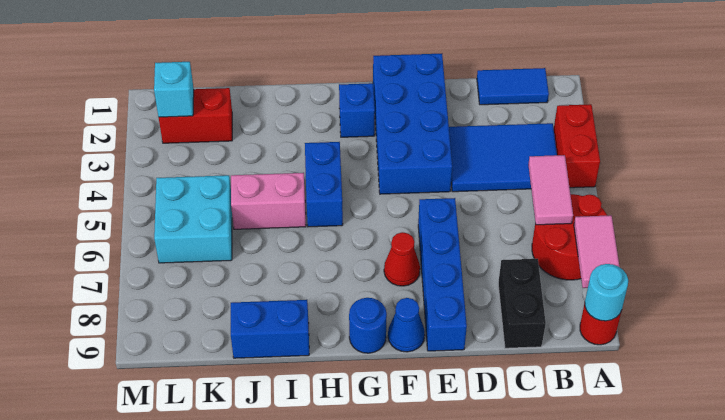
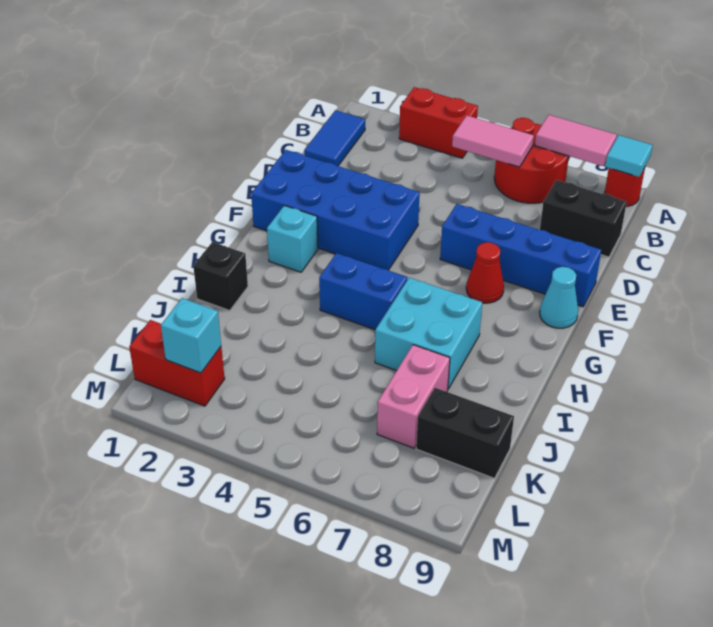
cyan 1x1 round brick [585,264,628,321] -> cyan 1x1 tile [605,135,653,177]
blue 2x3 tile [449,123,557,192] -> none
blue 1x1 cone [388,298,425,352] -> cyan 1x1 cone [540,267,578,328]
blue 1x1 brick [339,83,375,137] -> cyan 1x1 brick [267,206,318,272]
blue 1x1 round brick [349,298,387,353] -> none
none -> black 1x1 brick [193,242,248,311]
pink 1x2 brick [231,173,306,229] -> pink 1x2 brick moved to [377,345,450,448]
blue 1x2 brick [231,300,309,358] -> none
red 1x2 brick [159,88,232,143] -> red 1x2 brick turned to [129,320,225,406]
cyan 2x2 brick [154,175,232,263] -> cyan 2x2 brick moved to [375,278,482,389]
none -> black 1x2 brick [416,388,514,478]

